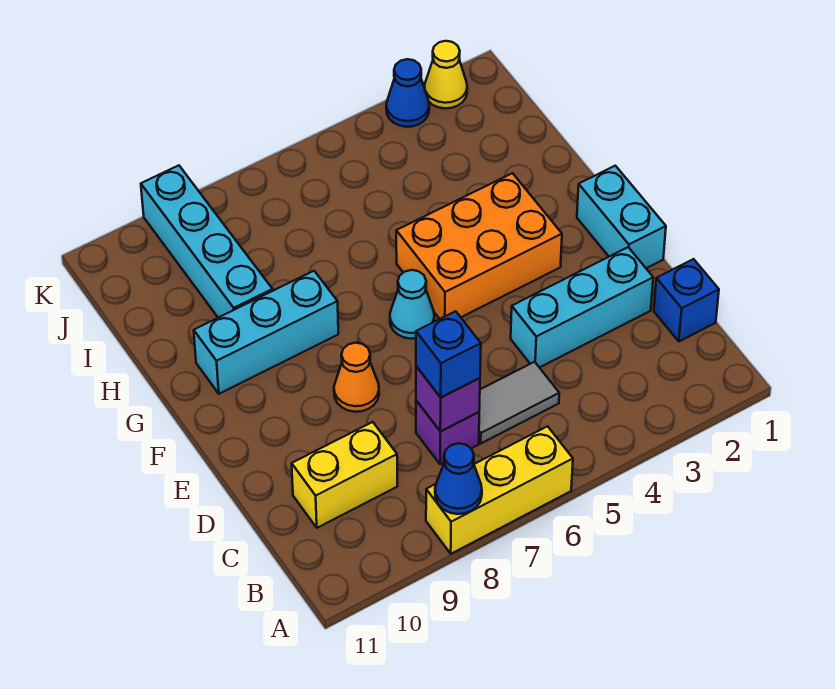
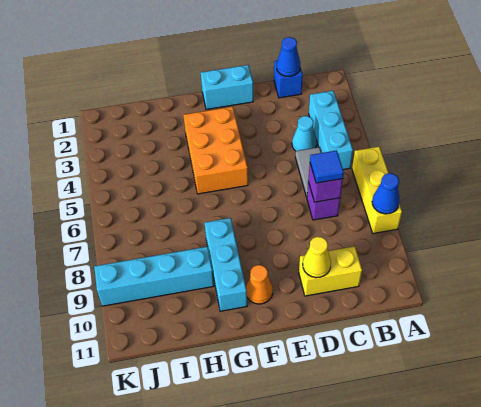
blue 1x1 brick [416,311,481,397] -> blue 1x1 tile [310,150,344,183]
yellow 1x2 brick [292,422,397,528] -> yellow 1x2 brick turned to [299,246,362,296]
cyan 1x3 brick [511,247,653,368] -> cyan 1x3 brick moved to [309,91,353,170]
orange 1x1 cone [334,343,379,412] -> orange 1x1 cone moved to [246,265,273,304]
cyan 1x1 cone [390,270,434,339] -> cyan 1x1 cone moved to [292,116,317,151]
yellow 1x1 cone [425,41,467,108] -> yellow 1x1 cone moved to [303,237,331,278]
blue 1x1 cone [386,59,429,127] -> blue 1x1 cone moved to [277,37,300,76]

